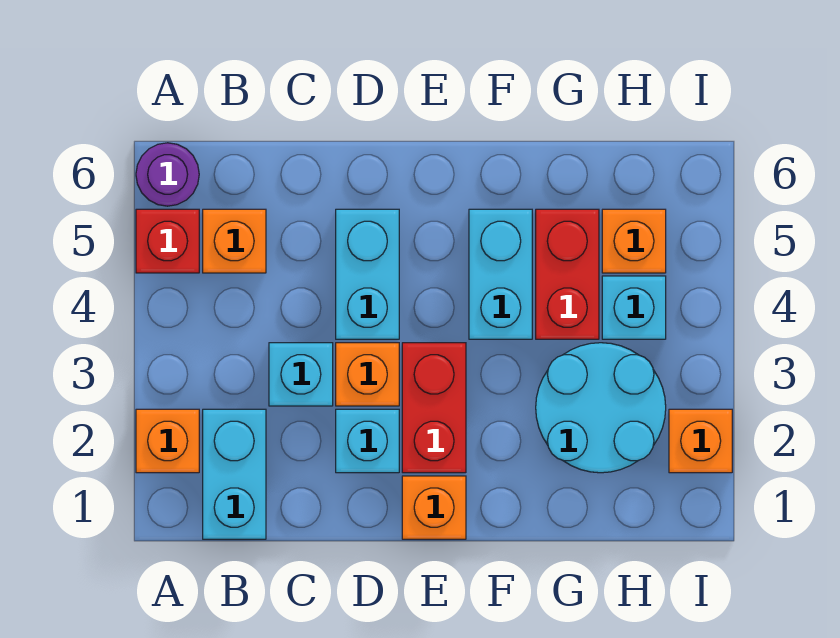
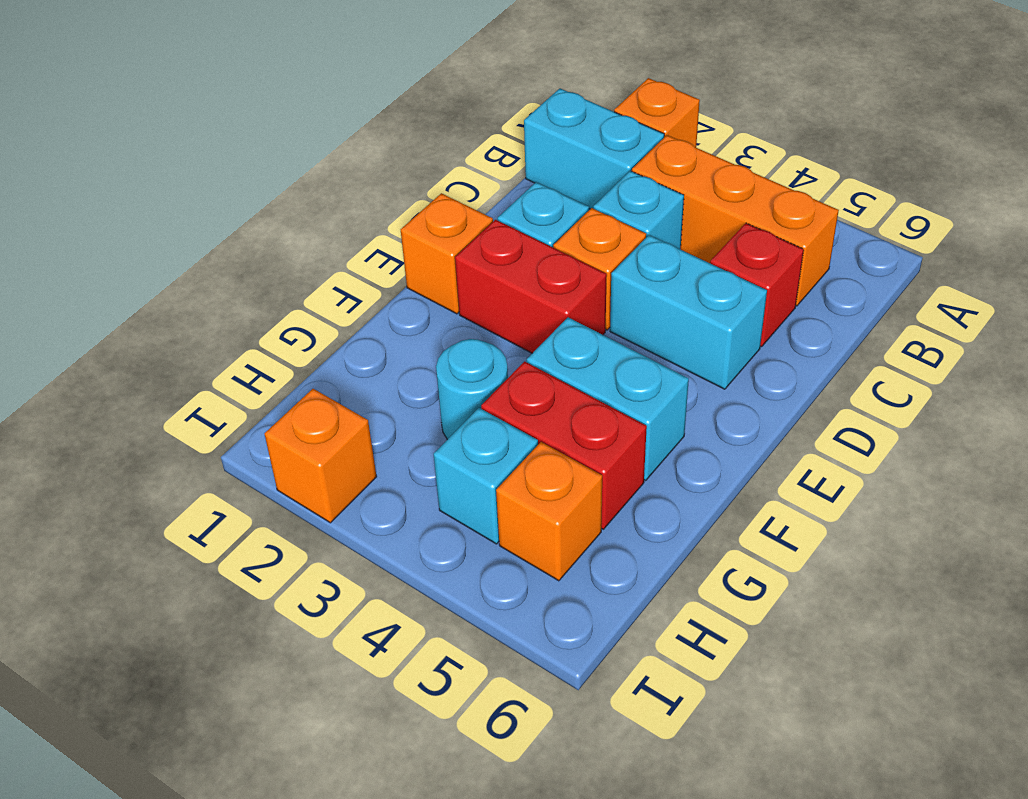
red 1x1 brick [136,209,199,273] -> red 1x1 brick moved to [710,223,804,347]
purple 1x1 round brick [136,143,199,206] -> none
orange 1x1 brick [203,209,266,273] -> orange 1x3 brick [632,135,839,306]
cyan 2x2 round brick [536,343,666,473] -> cyan 1x1 round brick [436,339,508,440]

